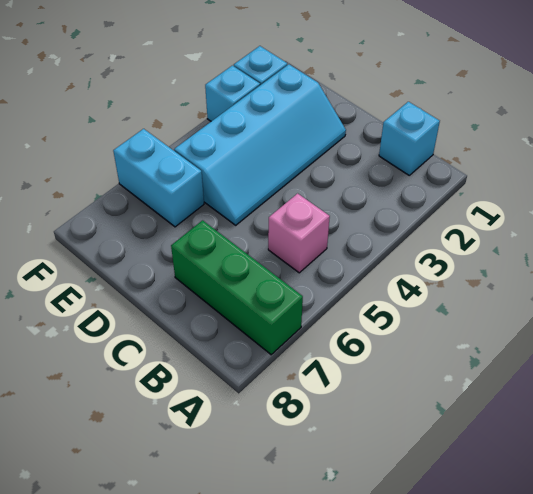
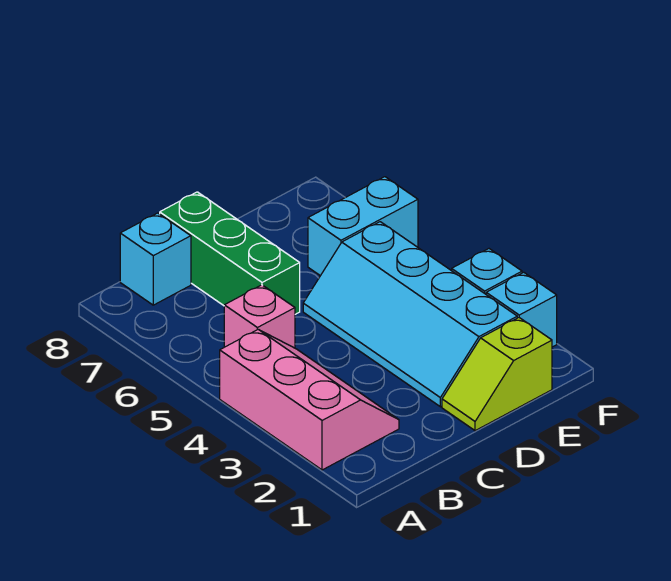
none -> pink 2x3 slope [220,329,399,470]
green 1x3 brick [171,220,303,355] -> green 1x3 brick turned to [160,192,300,314]
cyan 1x1 brick [379,102,440,175] -> cyan 1x1 brick moved to [120,213,191,305]
none -> lime 1x2 slope [442,318,552,431]

